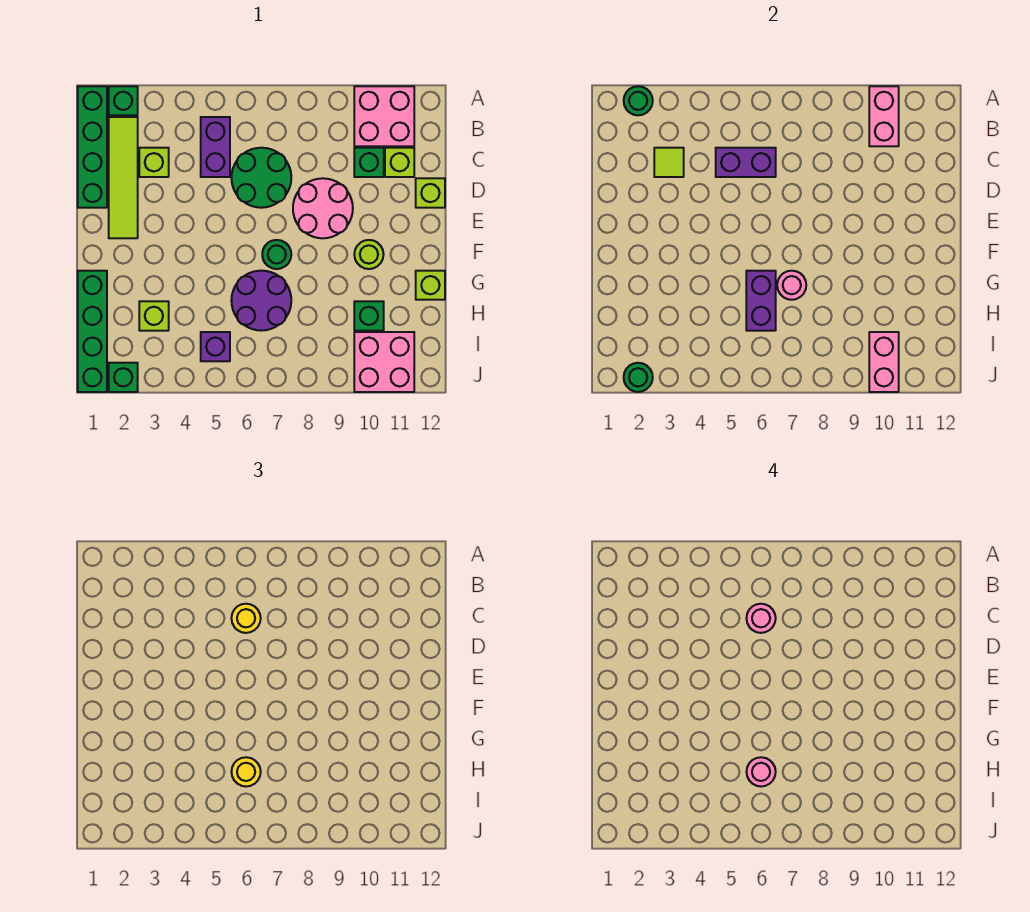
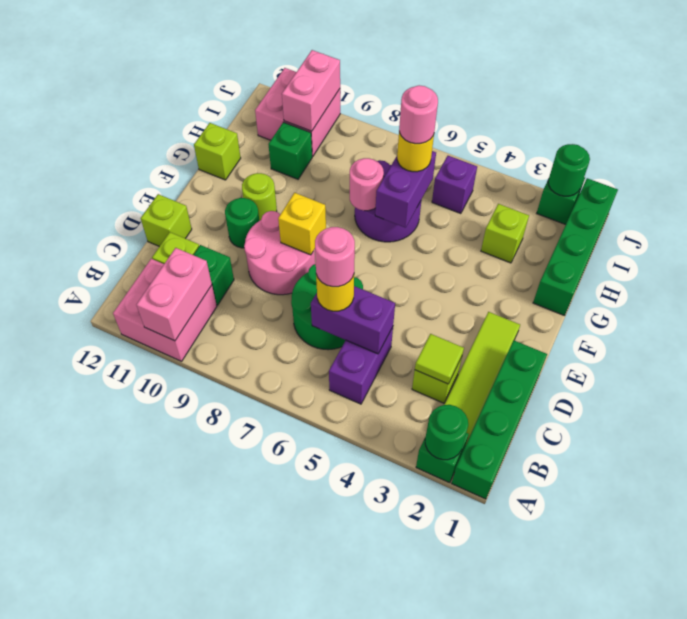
none -> yellow 1x1 brick [278,193,326,255]
green 1x1 round brick [262,240,291,269] -> green 1x1 round brick moved to [225,198,259,248]

